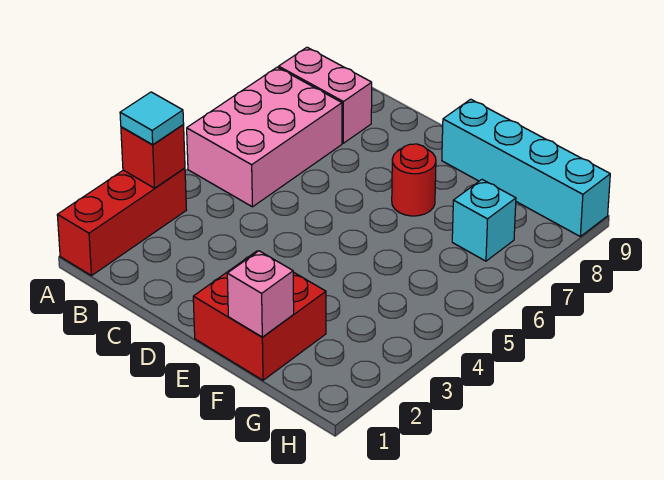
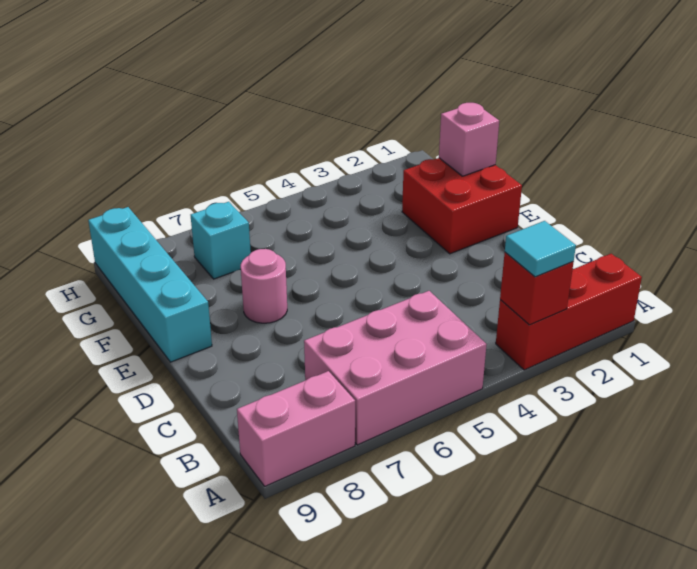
pink 1x2 brick [279,47,372,143] -> pink 1x2 brick turned to [237,371,355,486]
red 1x1 round brick [392,144,436,216] -> pink 1x1 round brick [240,249,287,323]

